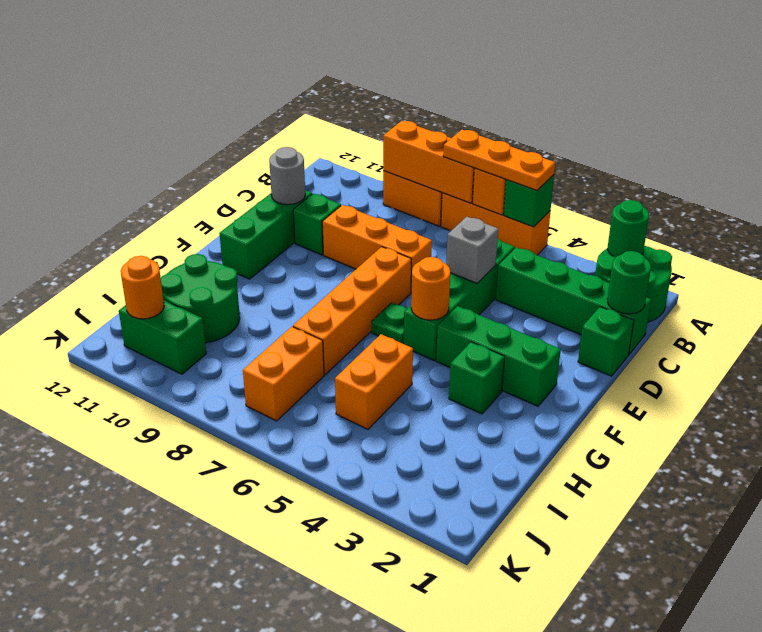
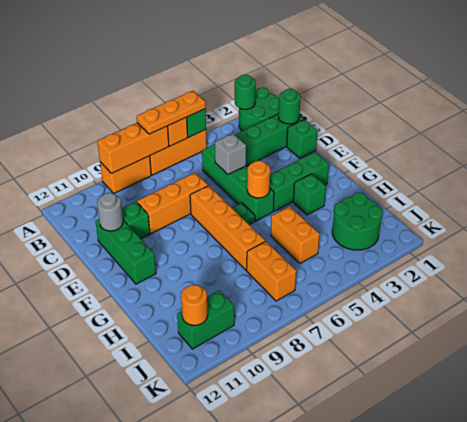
green 2x2 round brick [161,254,240,343] -> green 2x2 round brick moved to [332,193,383,250]

